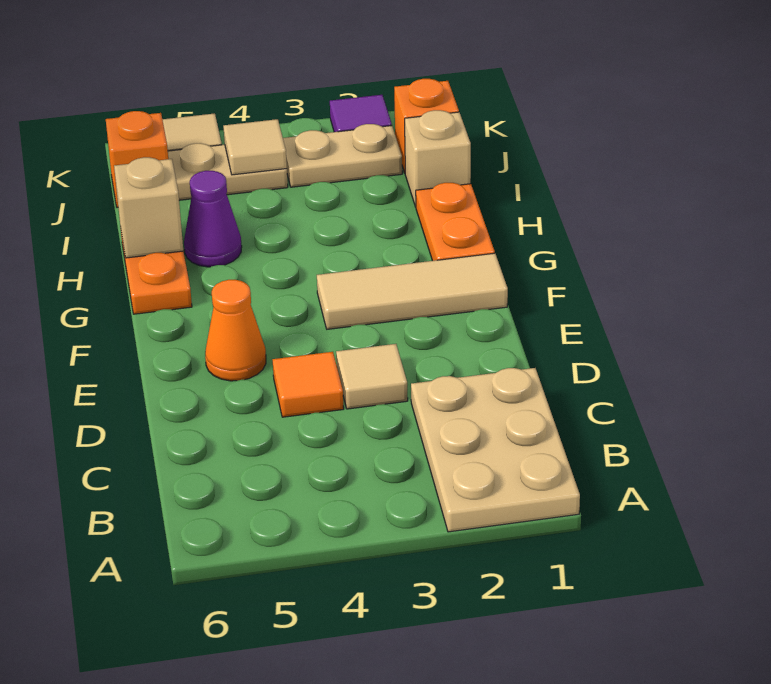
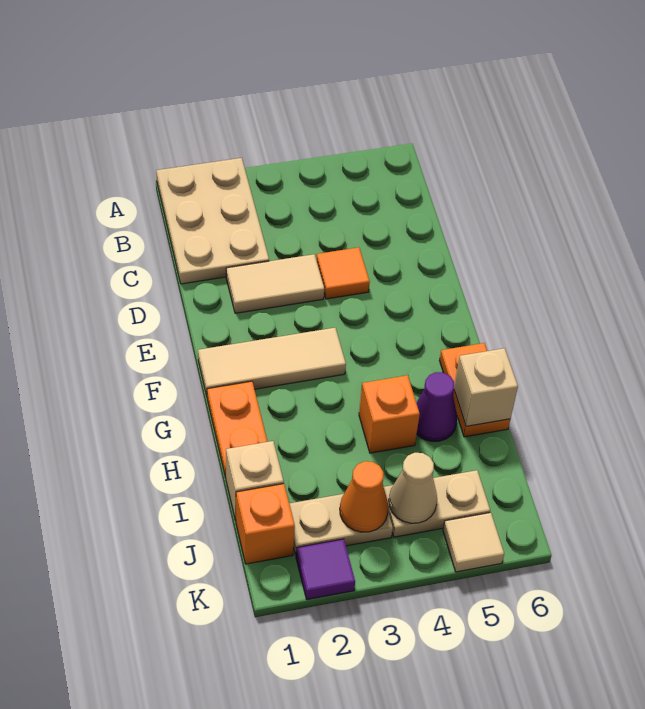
tan 1x1 tile [336,344,408,409] -> tan 1x2 tile [226,254,324,313]
orange 1x1 cone [205,280,266,381] -> orange 1x1 cone moved to [340,461,388,532]
tan 1x1 tile [223,119,287,175] -> tan 1x1 cone [389,453,437,523]
orange 1x1 brick [106,111,168,207] -> orange 1x1 brick moved to [359,375,420,453]

